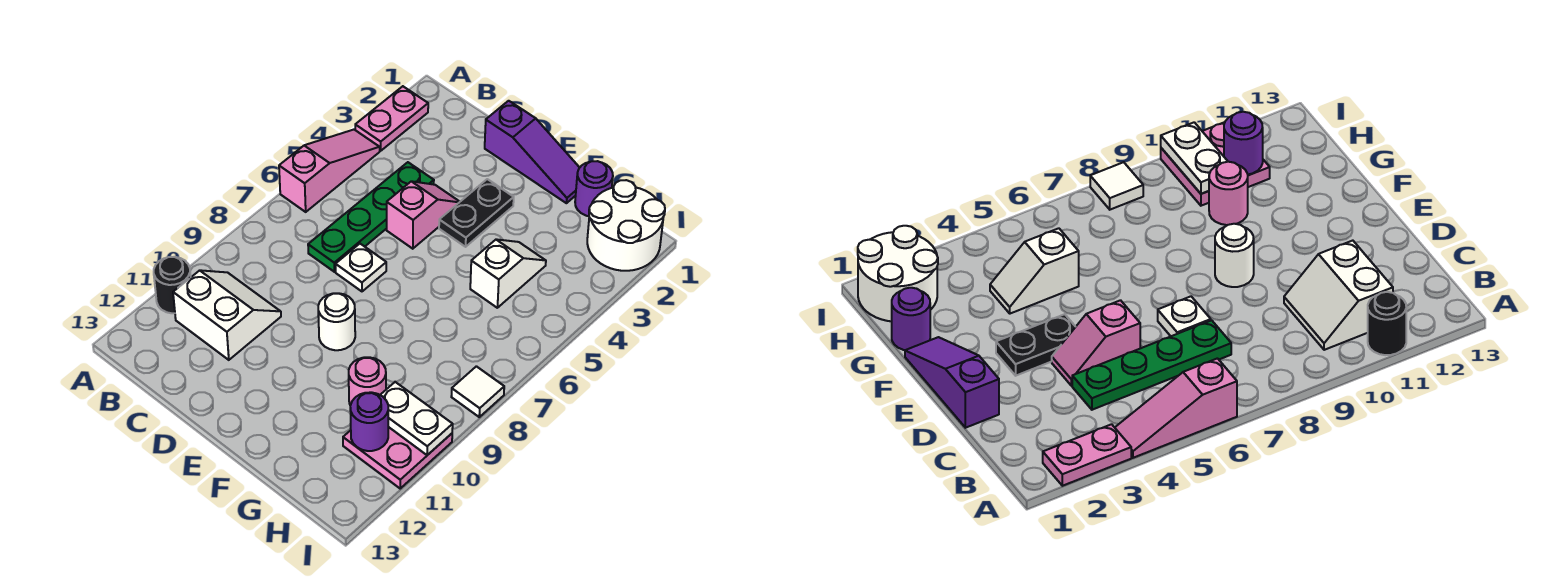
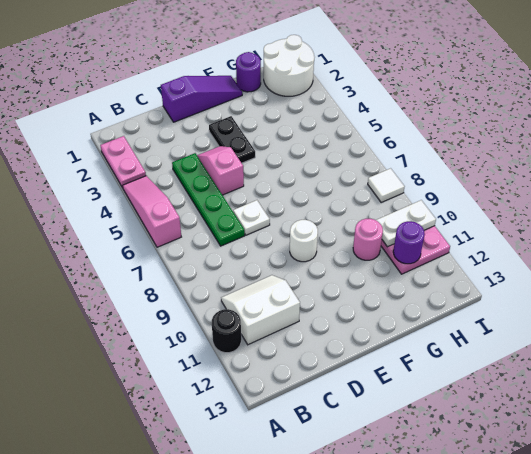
white 1x2 slope [470,239,546,308] -> none

